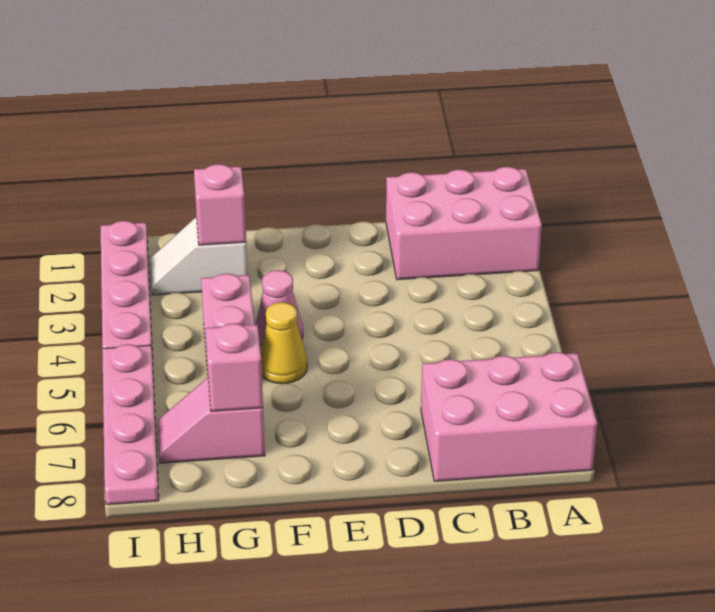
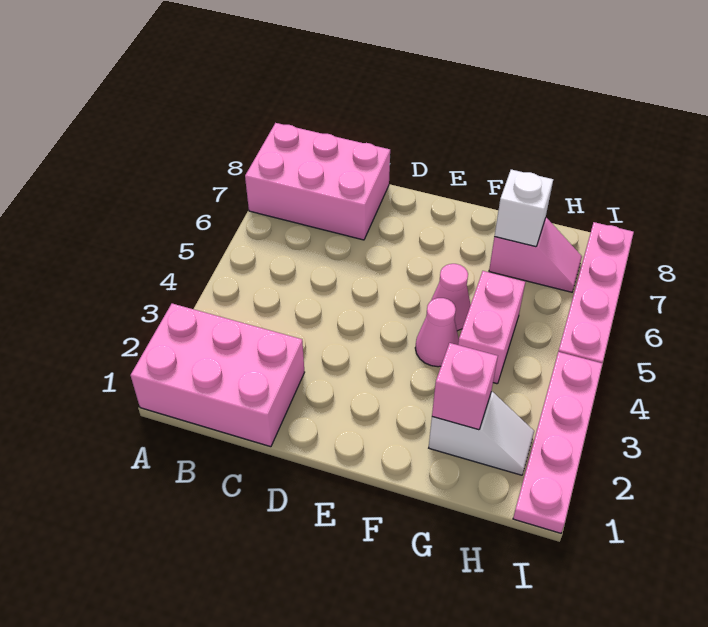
yellow 1x1 cone [260,302,307,384] -> pink 1x1 cone [431,264,471,331]
pink 1x1 brick [206,323,263,411] -> white 1x1 brick [494,170,553,247]

